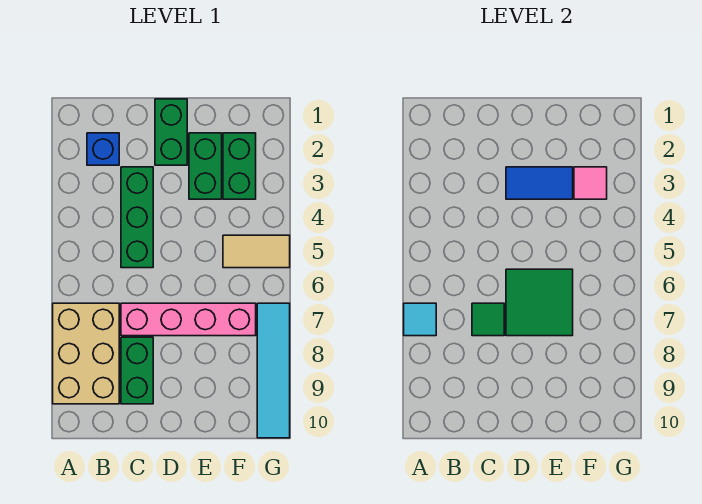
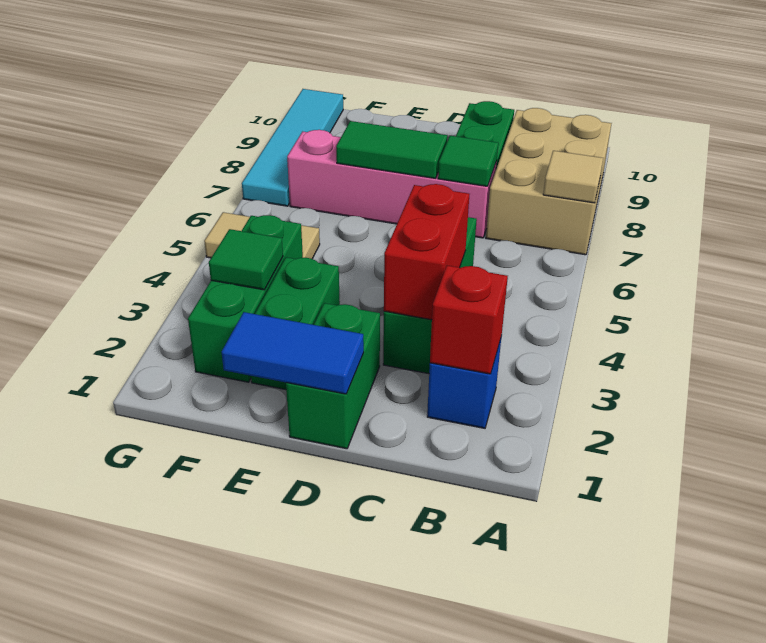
cyan 1x1 tile [404,303,436,336] -> tan 1x1 tile [543,151,603,203]
none -> red 1x1 brick [430,266,508,374]
none -> red 1x2 brick [384,184,469,320]
blue 1x2 tile [506,167,573,199] -> blue 1x2 tile moved to [222,312,364,394]
green 2x2 tile [506,269,573,336] -> green 1x2 tile [336,121,447,178]
green 1x2 brick [223,133,256,199] -> green 1x3 brick [188,215,303,382]
pink 1x1 tile [574,167,607,199] -> green 1x1 tile [209,229,283,290]

